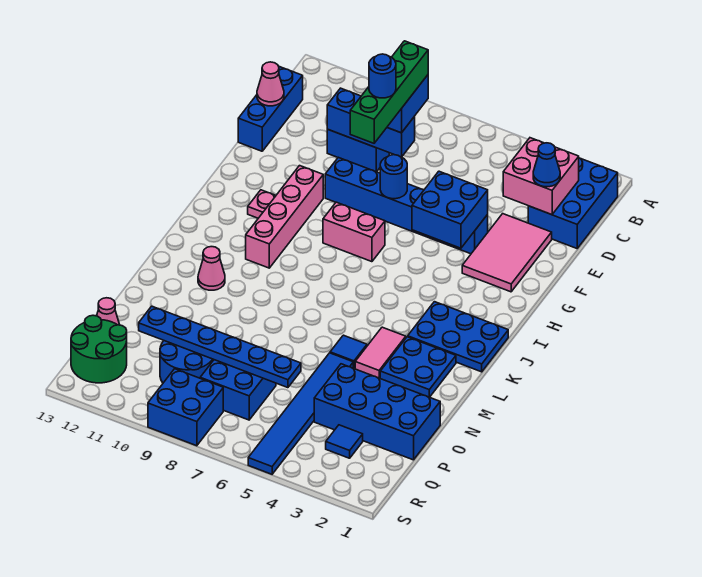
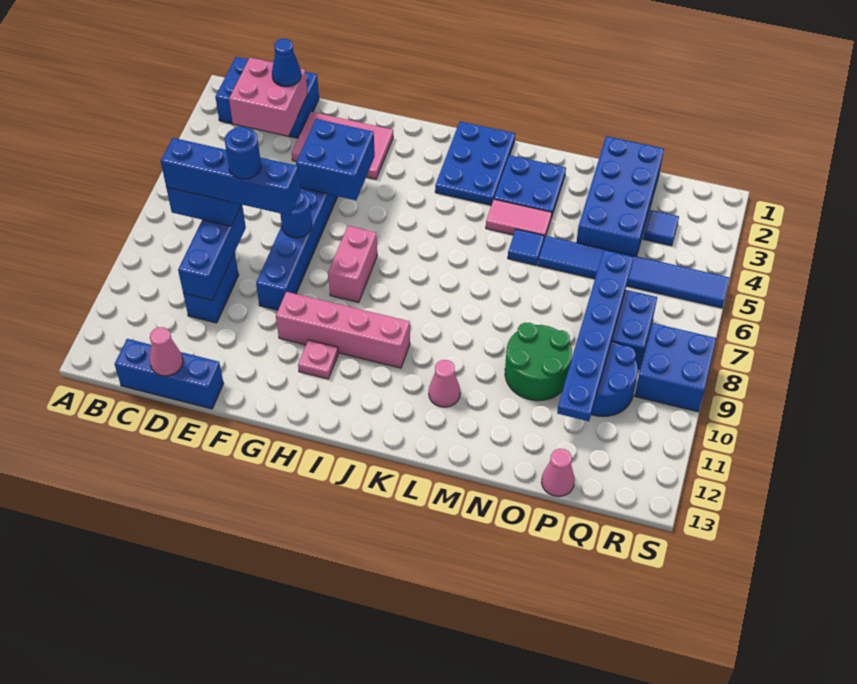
green 1x4 brick [350,41,428,143] -> blue 1x4 brick [161,138,301,216]
green 2x2 round brick [71,315,127,383] -> green 2x2 round brick moved to [505,323,572,401]

